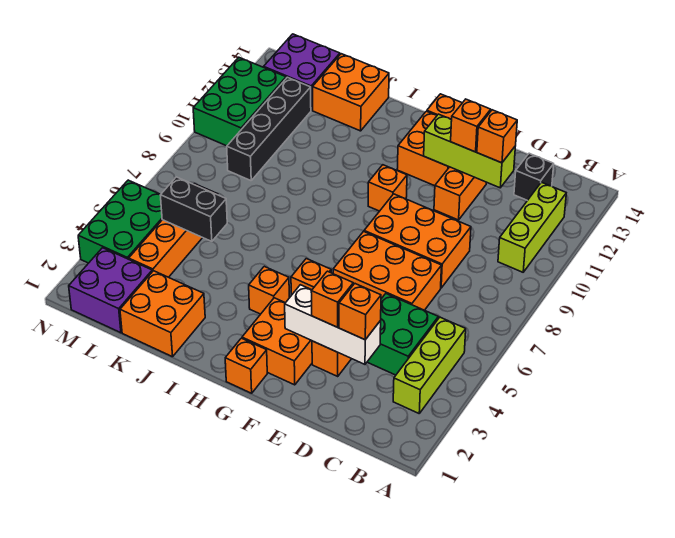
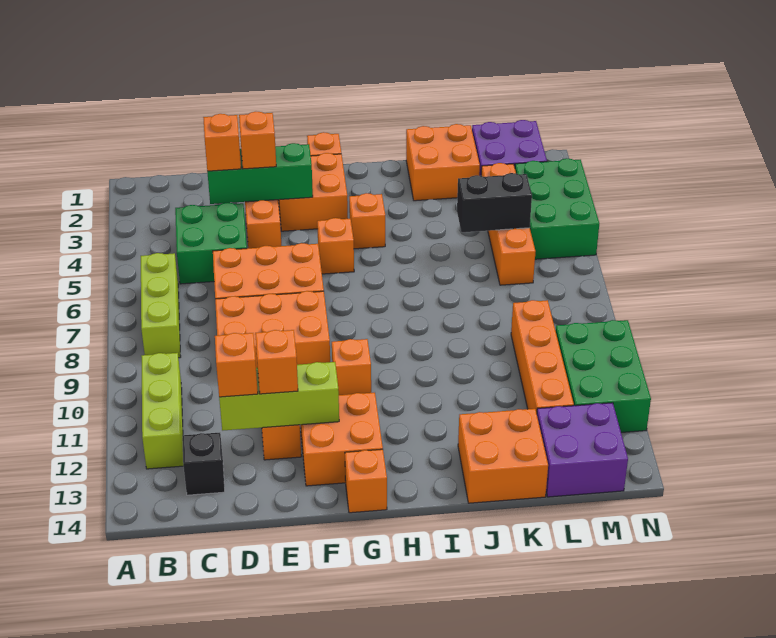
lime 1x3 brick [393,317,466,413] -> lime 1x3 brick moved to [141,253,181,358]
white 1x3 brick [285,285,381,364] -> green 1x3 brick [207,143,313,204]
black 1x4 brick [227,77,311,181] -> orange 1x4 brick [511,300,574,413]

